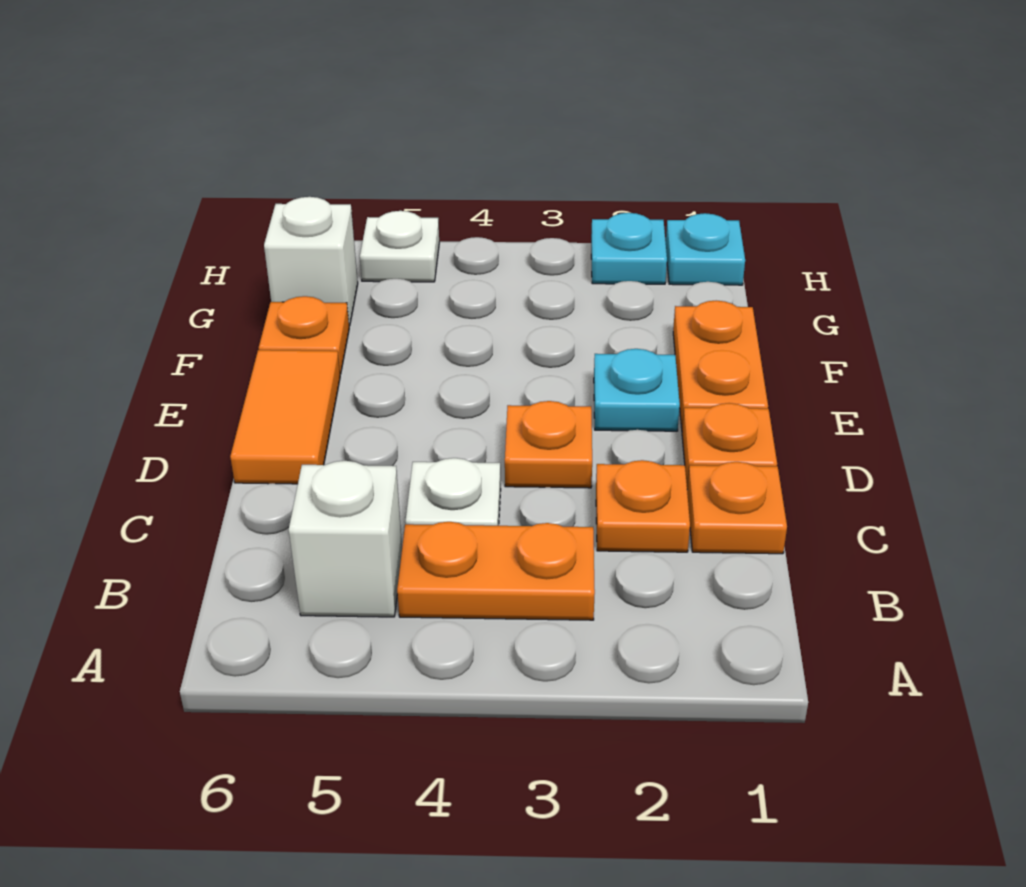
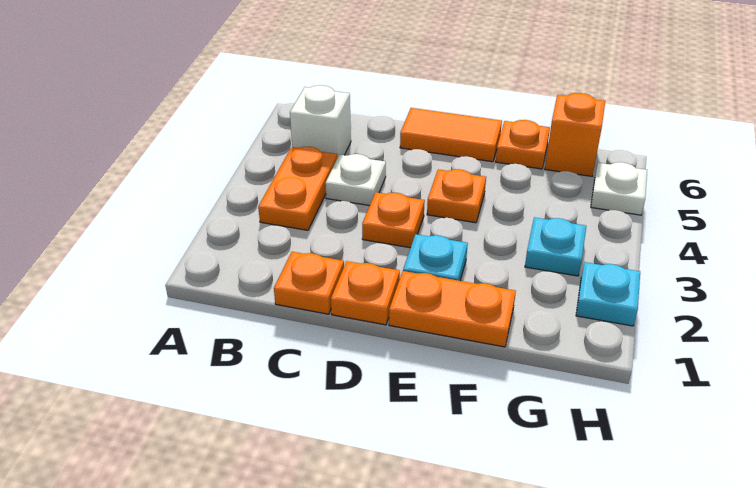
orange 1x1 plate [596,460,690,552] -> orange 1x1 plate moved to [427,169,486,223]
white 1x1 brick [264,197,358,326] -> orange 1x1 brick [545,93,605,176]
cyan 1x1 plate [666,213,745,285] -> cyan 1x1 plate moved to [525,217,586,276]

